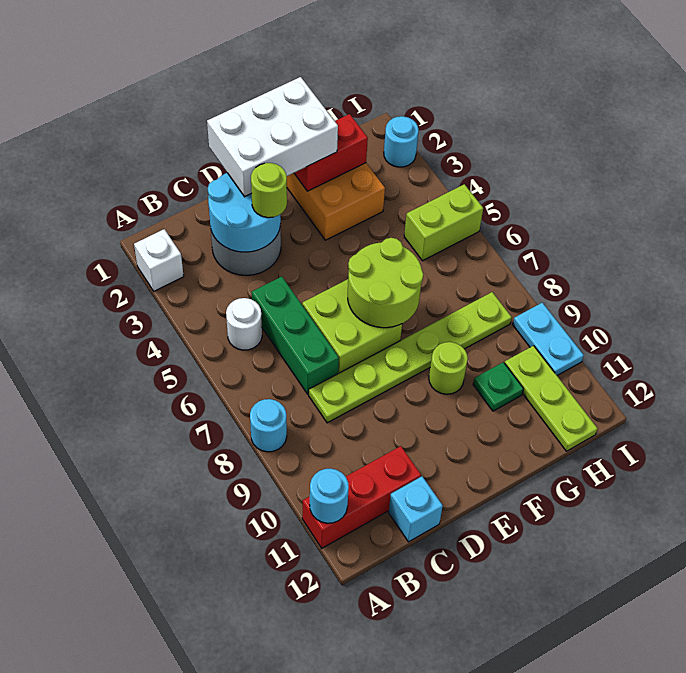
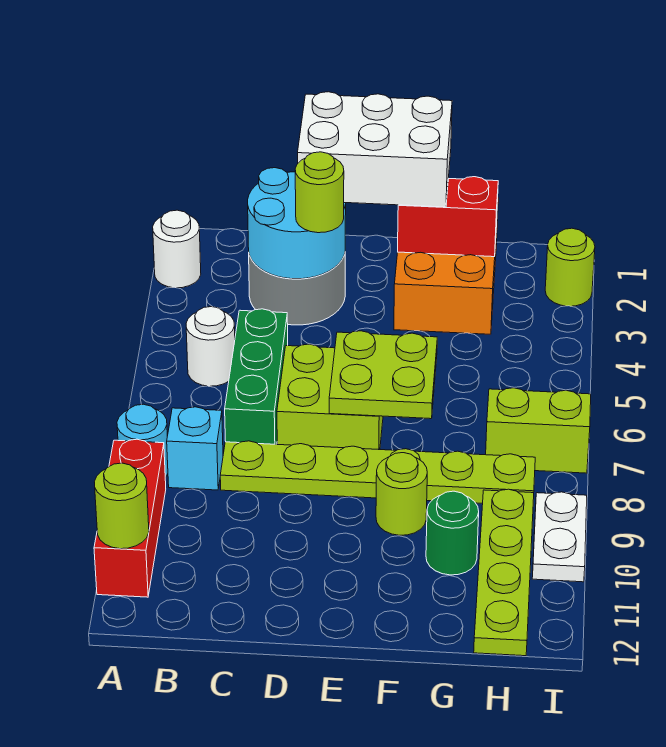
white 1x1 brick [134,229,184,291] -> white 1x1 round brick [153,210,201,288]
red 1x3 brick [302,446,421,548] -> red 1x3 brick turned to [94,439,166,597]
cyan 1x1 round brick [310,468,349,523] -> lime 1x1 round brick [95,463,149,549]
cyan 1x1 brick [389,477,443,542] -> cyan 1x1 brick moved to [167,407,223,490]
lime 2x2 round brick [348,238,423,328] -> lime 2x2 plate [329,331,437,419]
green 1x1 plate [473,362,523,411] -> green 1x1 round brick [426,491,479,575]
lime 1x2 brick [404,184,483,261] -> lime 1x2 brick moved to [486,388,591,473]
lime 1x3 plate [505,346,598,451] -> lime 1x4 plate [474,489,534,656]
cyan 1x1 round brick [384,116,419,167] -> lime 1x1 round brick [545,228,595,306]
cyan 1x2 plate [513,303,584,375] -> white 1x2 plate [532,492,587,582]

